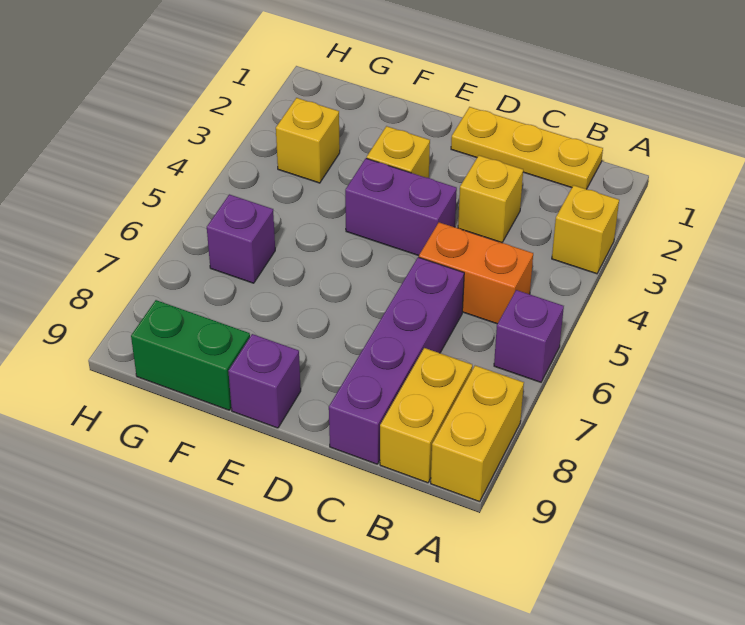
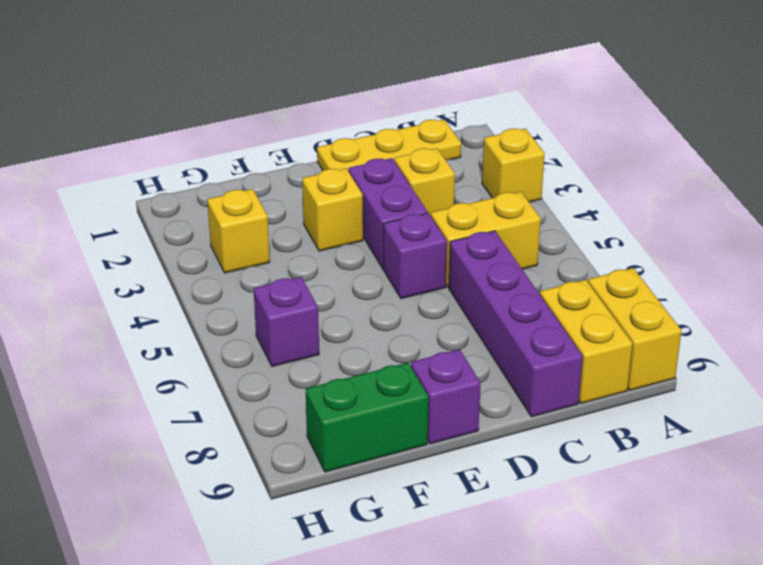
purple 1x1 brick [494,290,564,382] -> purple 1x1 brick moved to [383,213,447,299]
orange 1x2 brick [419,222,533,324] -> yellow 1x2 brick [431,192,541,287]
purple 1x2 brick [345,158,457,256] -> purple 1x2 brick turned to [349,158,428,269]

